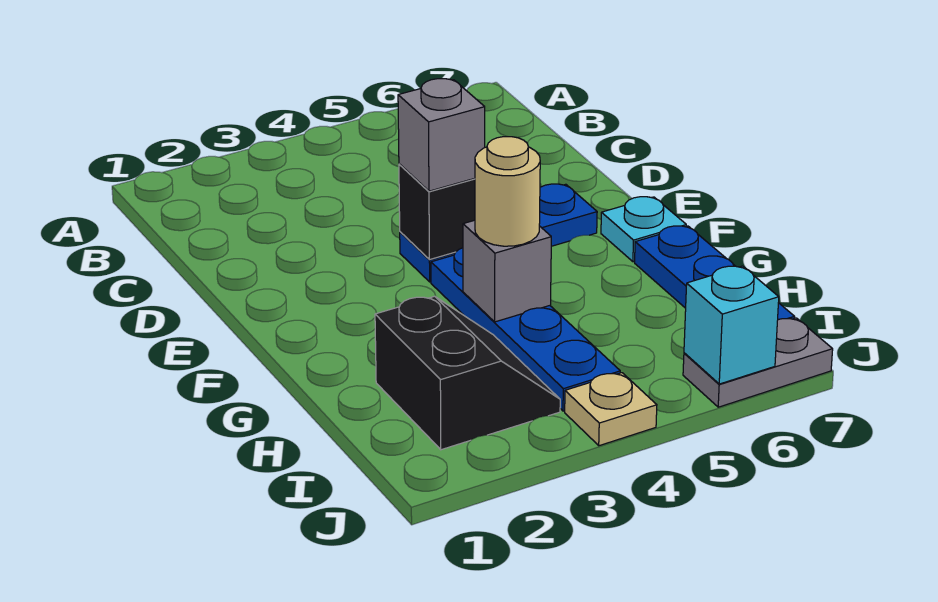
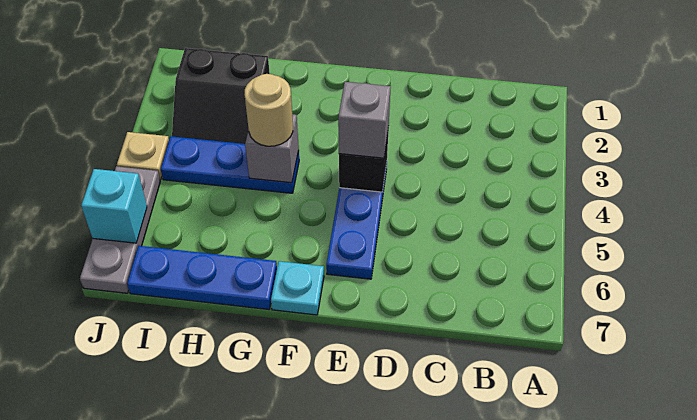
blue 1x4 plate [431,248,620,411] -> blue 1x3 plate [161,136,299,193]
grey 1x2 plate [683,318,833,407] -> grey 1x3 plate [80,166,160,293]

